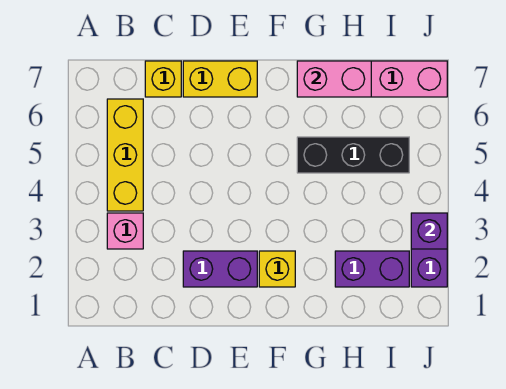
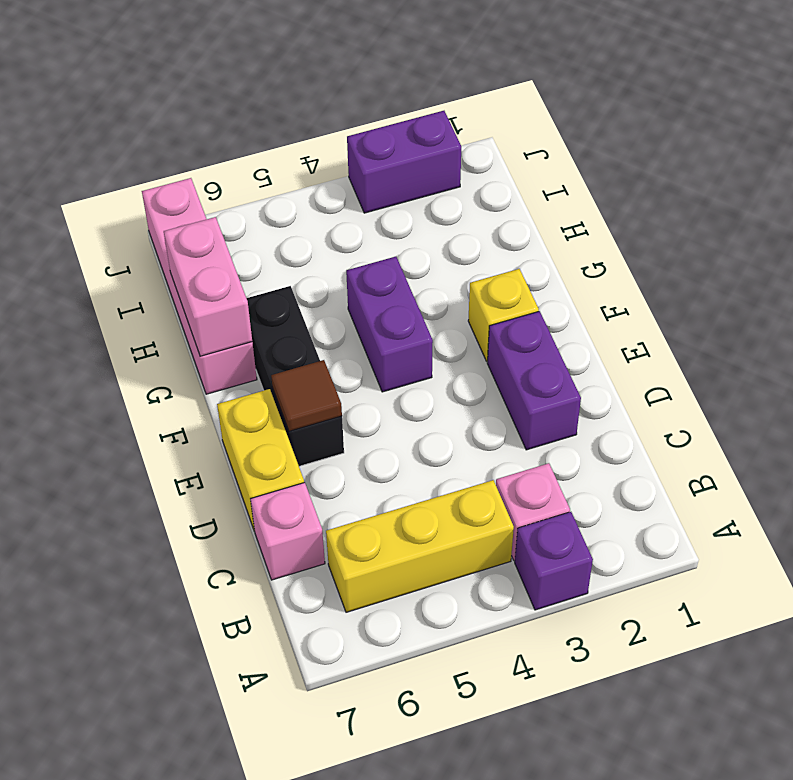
yellow 1x1 brick [145,61,181,97] -> pink 1x1 brick [251,482,325,580]
none -> brown 1x1 tile [271,360,342,431]
black 1x3 brick [297,137,409,173] -> black 1x3 brick moved to [247,286,344,466]
purple 1x2 brick [335,251,409,287] -> purple 1x2 brick moved to [346,257,433,392]
purple 1x1 brick [411,213,447,249] -> purple 1x1 brick moved to [515,512,593,610]

